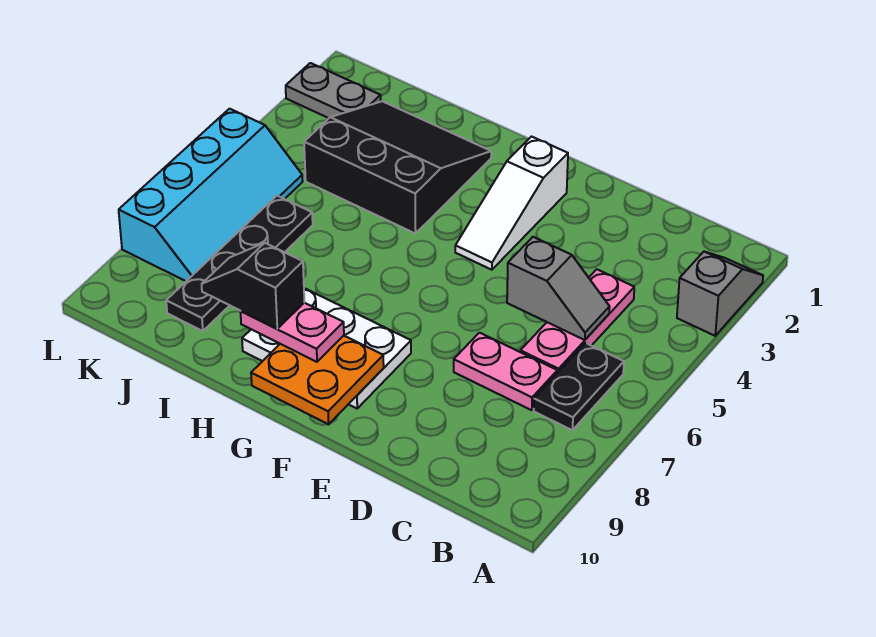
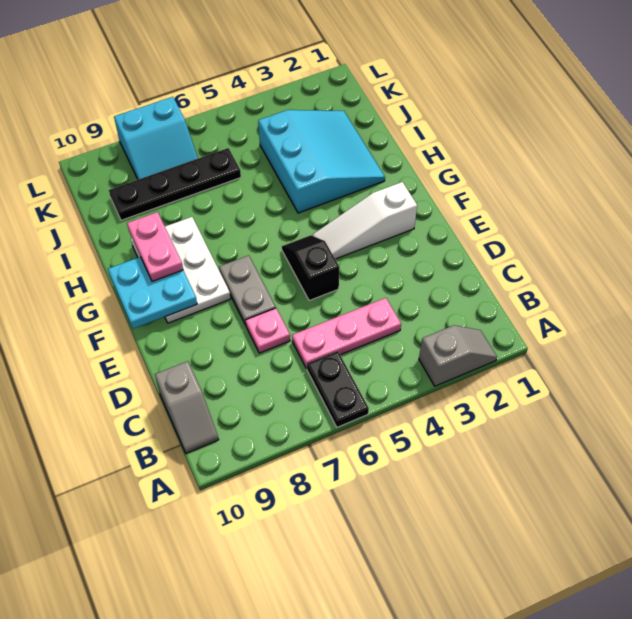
black 1x2 plate [534,343,624,430] -> black 1x2 plate turned to [307,351,369,427]
grey 1x2 slope [507,237,610,340] -> grey 1x2 slope moved to [155,361,219,453]
pink 1x2 plate [454,333,557,410] -> pink 1x1 plate [246,308,290,353]
orange 2x2 plate [251,336,384,424] -> cyan 2x2 plate [108,257,197,329]
black 3x3 slope [304,101,491,234] -> cyan 3x3 slope [258,110,385,213]
black 1x2 slope [202,243,304,329] -> black 1x2 slope moved to [282,235,339,301]
grey 1x2 plate [286,63,381,118] -> grey 1x2 plate moved to [219,255,276,325]
cyan 2x4 slope [119,109,303,281] -> cyan 2x2 slope [114,97,198,179]

